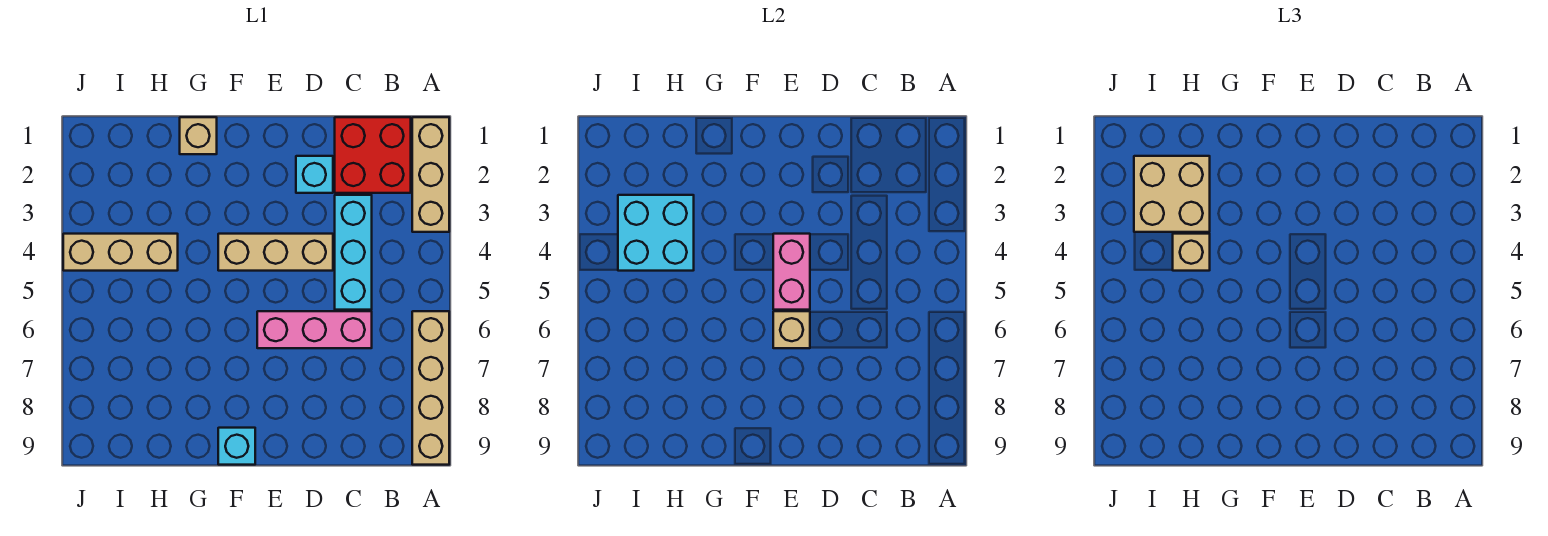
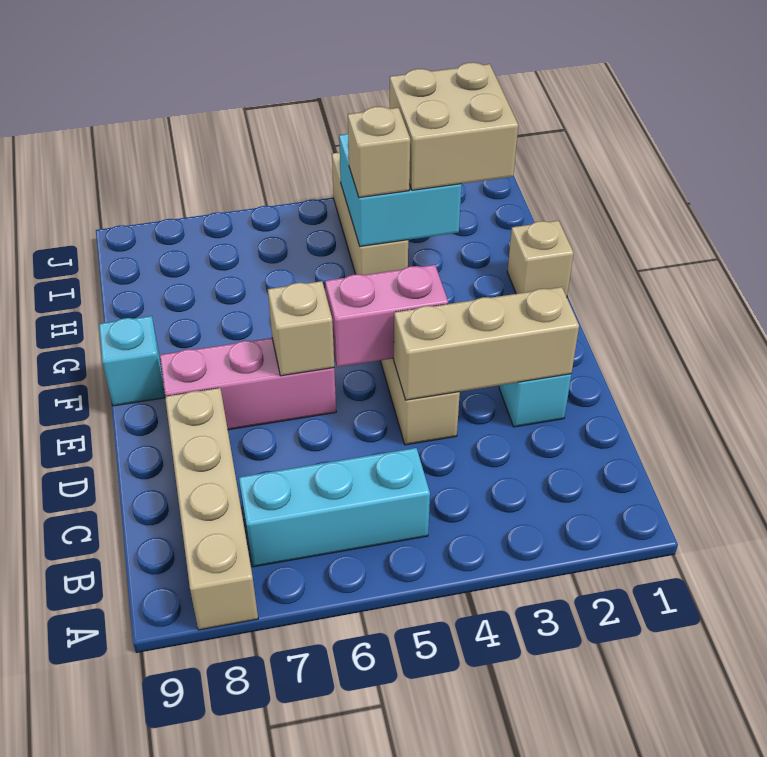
tan 1x3 brick [412,117,449,232] -> tan 1x3 brick moved to [394,287,579,400]
tan 1x4 brick [412,311,449,465] -> tan 1x4 brick turned to [165,388,258,630]
red 2x2 brick [335,117,411,193] -> none
cyan 1x3 brick [335,195,372,310] -> cyan 1x3 brick moved to [239,448,430,567]
pink 1x3 brick [257,311,372,348] -> pink 1x3 brick turned to [160,338,336,430]

